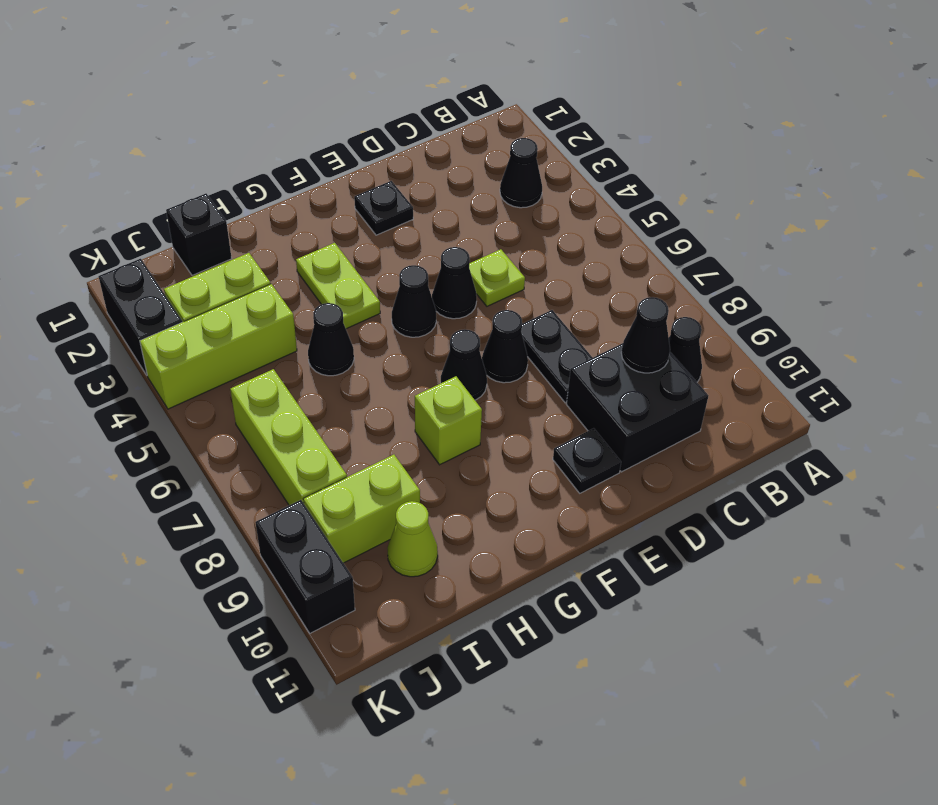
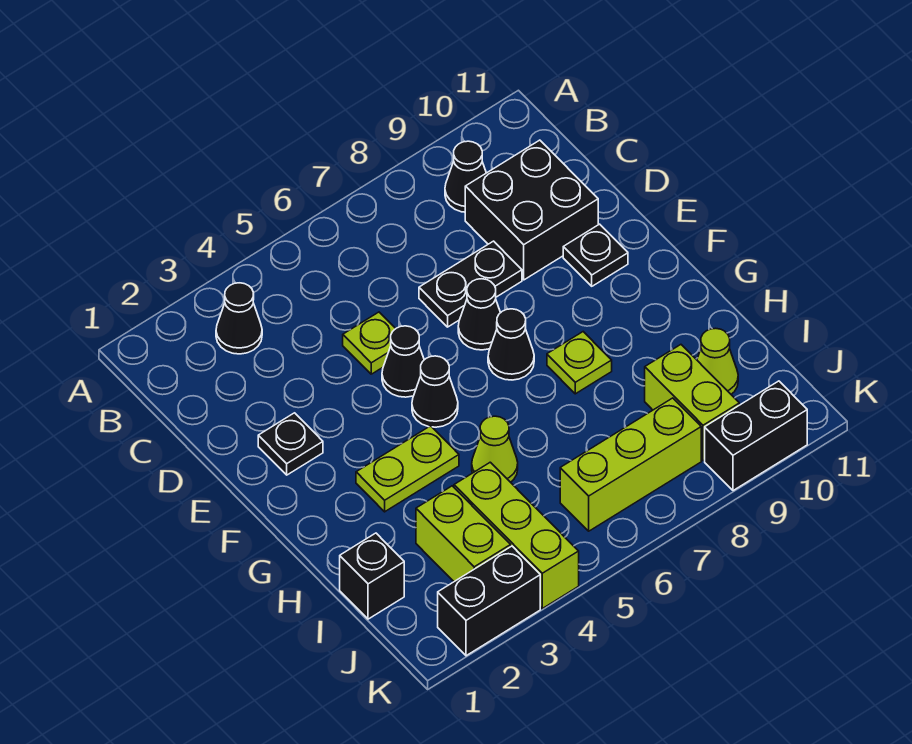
black 1x1 cone [621,297,670,373] -> none
lime 1x1 brick [415,376,482,465] -> lime 1x1 plate [547,332,612,394]
black 1x1 cone [308,303,354,376] -> lime 1x1 cone [472,416,518,482]

